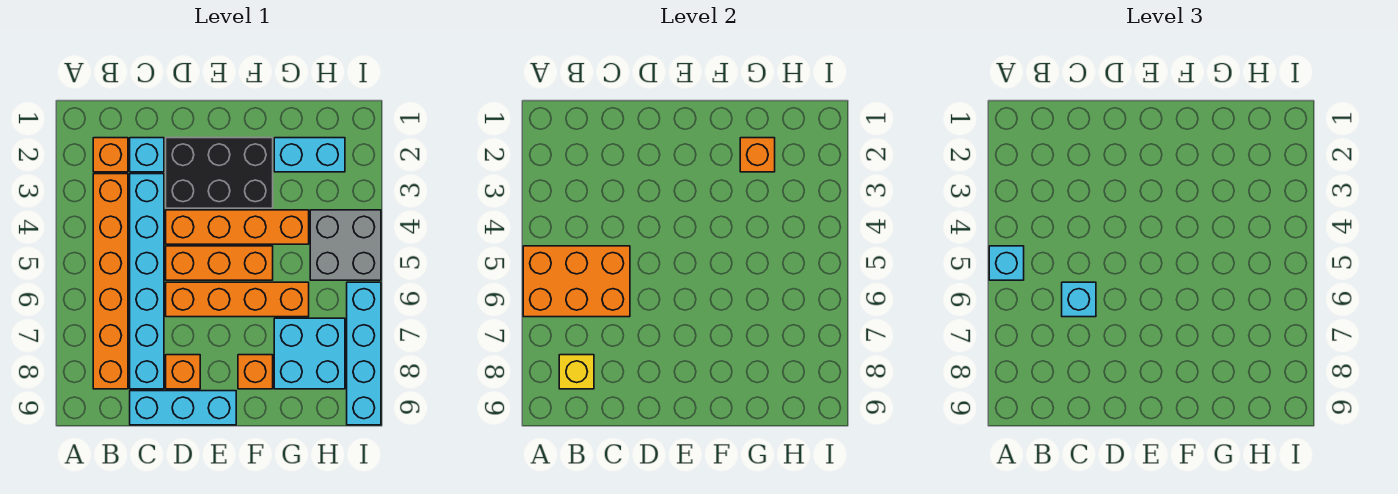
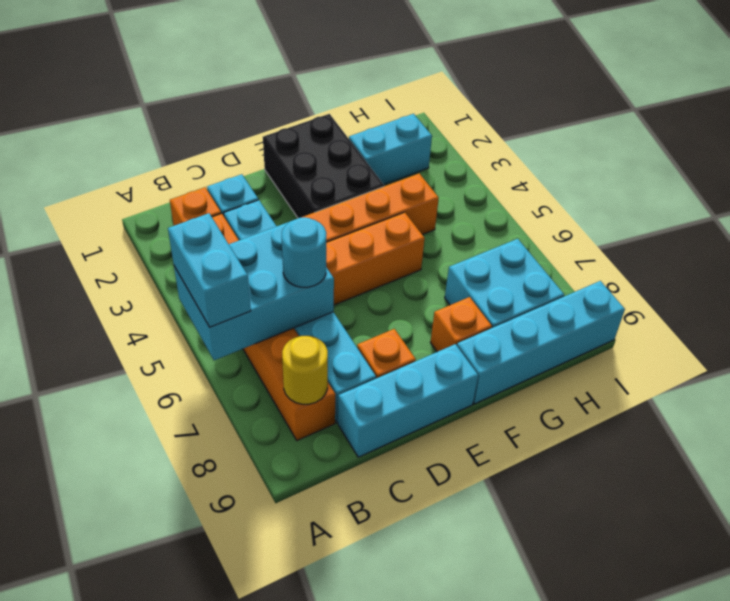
orange 2x3 brick [523,246,630,317] -> cyan 2x3 brick [174,222,334,360]
cyan 1x1 brick [989,246,1024,280] -> cyan 1x2 brick [168,213,251,327]
yellow 1x1 brick [559,355,594,389] -> yellow 1x1 round brick [282,336,328,404]
cyan 1x1 brick [1062,282,1096,317] -> cyan 1x1 round brick [282,217,326,287]
black 2x3 brick [166,138,273,208] -> black 2x3 brick turned to [263,114,384,218]
orange 1x4 brick [166,282,309,317] -> none
orange 1x1 brick [740,138,775,172] -> none
grey 2x2 brick [310,210,381,280] -> none
cyan 1x4 brick [347,282,381,425] -> cyan 1x4 brick turned to [457,281,625,404]

